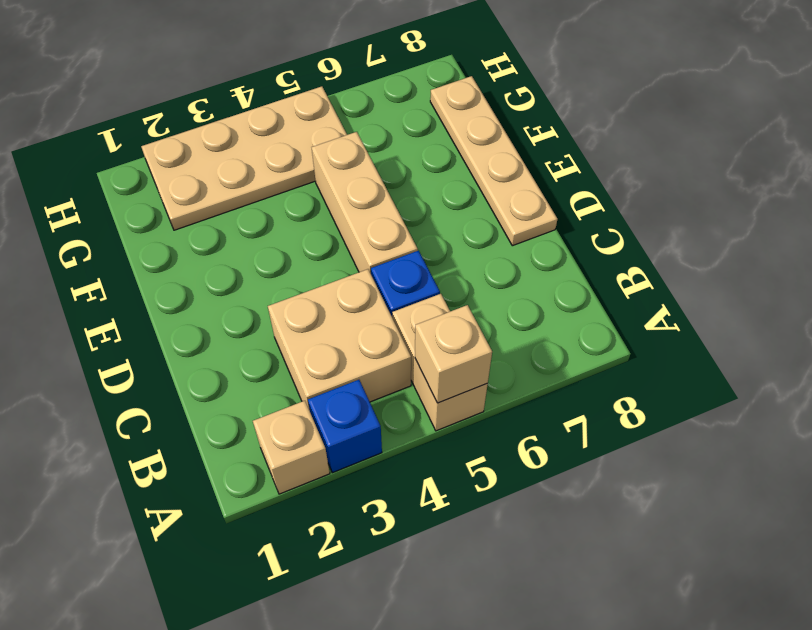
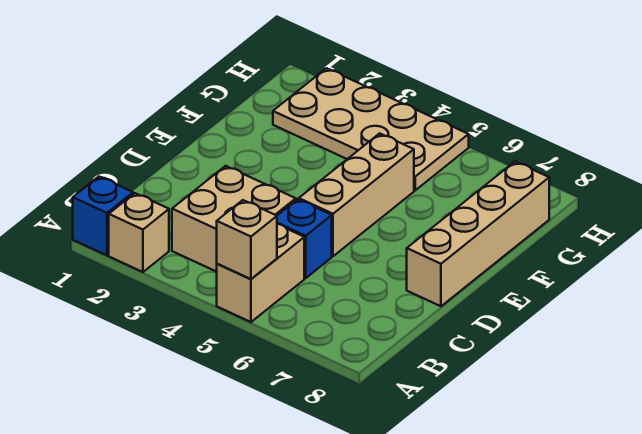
blue 1x1 brick [308,380,382,473] -> blue 1x1 brick moved to [73,177,133,255]
tan 1x4 plate [430,76,558,246] -> tan 1x4 brick [407,162,549,306]

